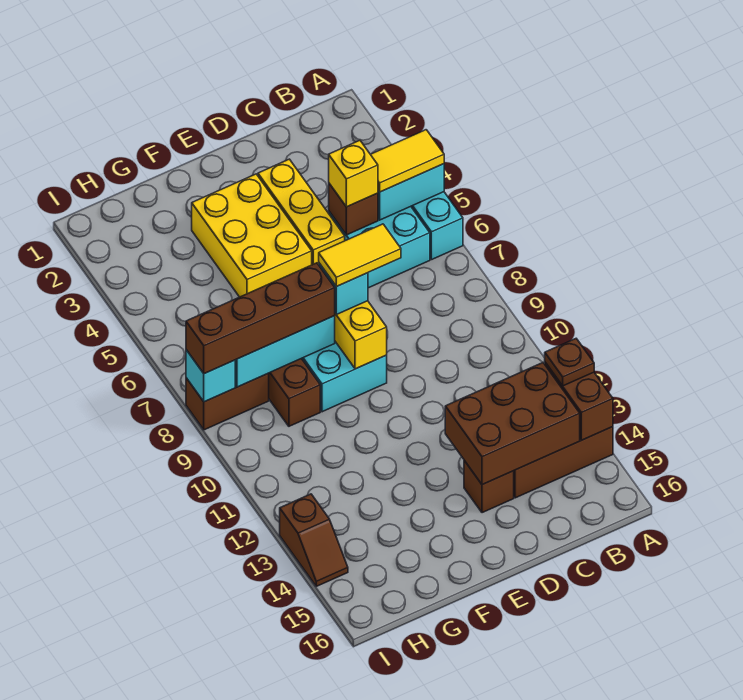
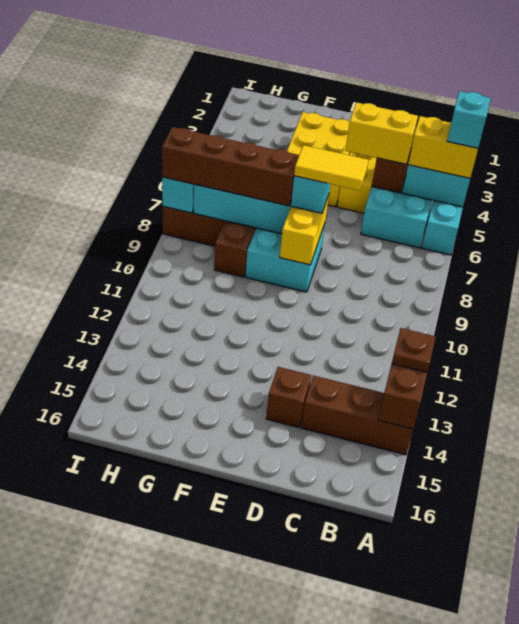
yellow 1x2 tile [371,130,444,192] -> yellow 1x2 brick [408,116,478,178]
none -> cyan 1x1 brick [447,91,491,148]
brown 2x3 brick [445,363,580,485] -> none
yellow 1x1 brick [329,140,378,207] -> yellow 1x2 brick [345,103,418,164]
brown 1x2 slope [280,494,348,586] -> none

